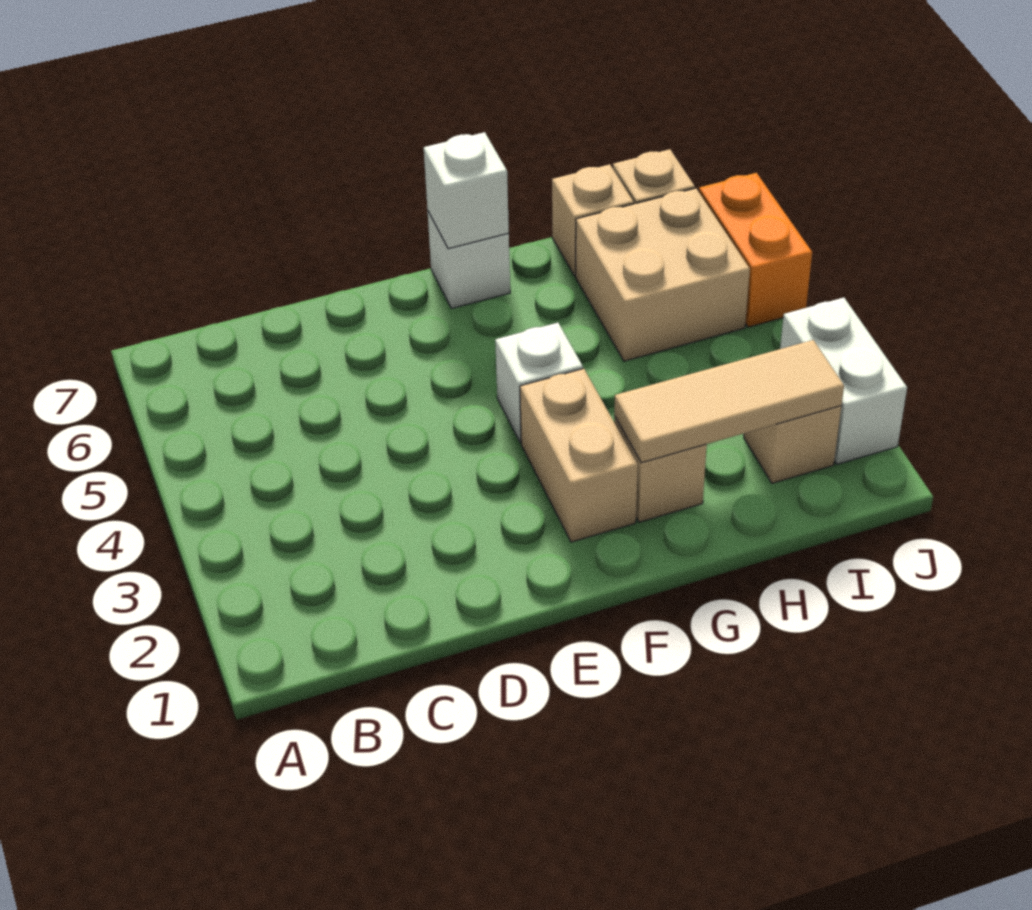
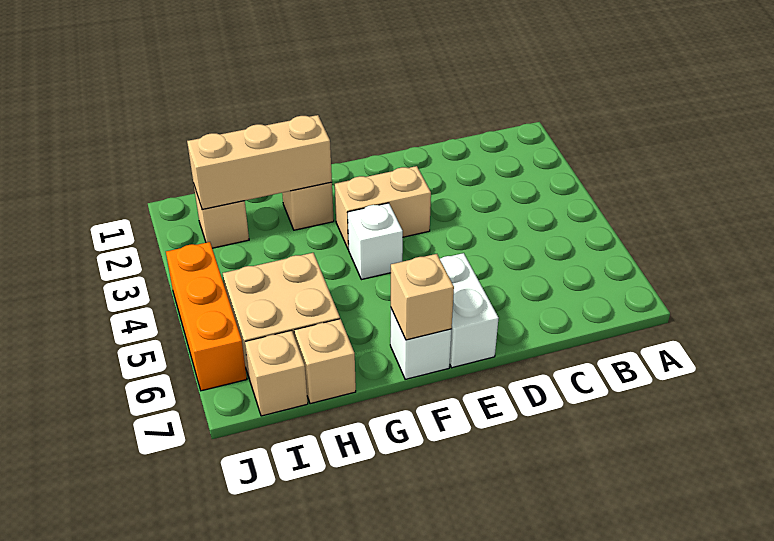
tan 1x2 brick [520,369,638,542] -> tan 1x2 brick turned to [335,166,431,250]
white 1x1 brick [424,132,509,249] -> tan 1x1 brick [391,254,454,340]
tan 1x3 tile [614,340,844,463] -> tan 1x3 brick [187,115,332,210]
white 1x2 brick [780,298,907,464] -> white 1x2 brick moved to [440,253,499,368]
orange 1x2 brick [699,173,812,327] -> orange 1x3 brick [166,242,247,391]

